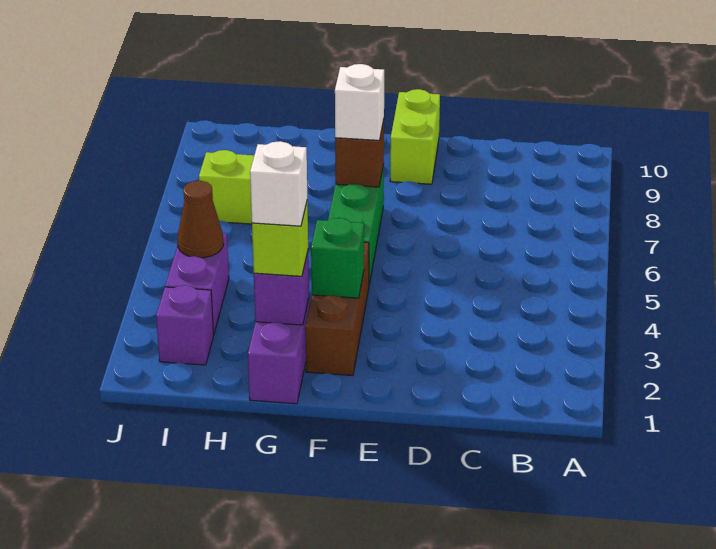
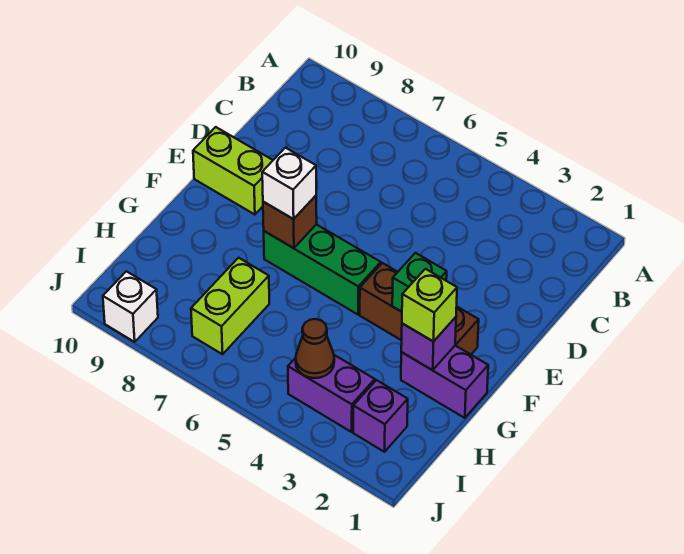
white 1x1 brick [250,141,307,226] -> white 1x1 brick moved to [103,271,158,342]

